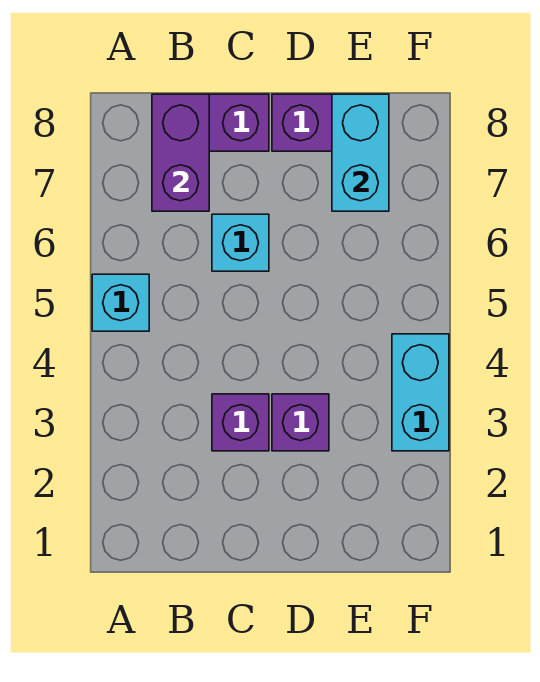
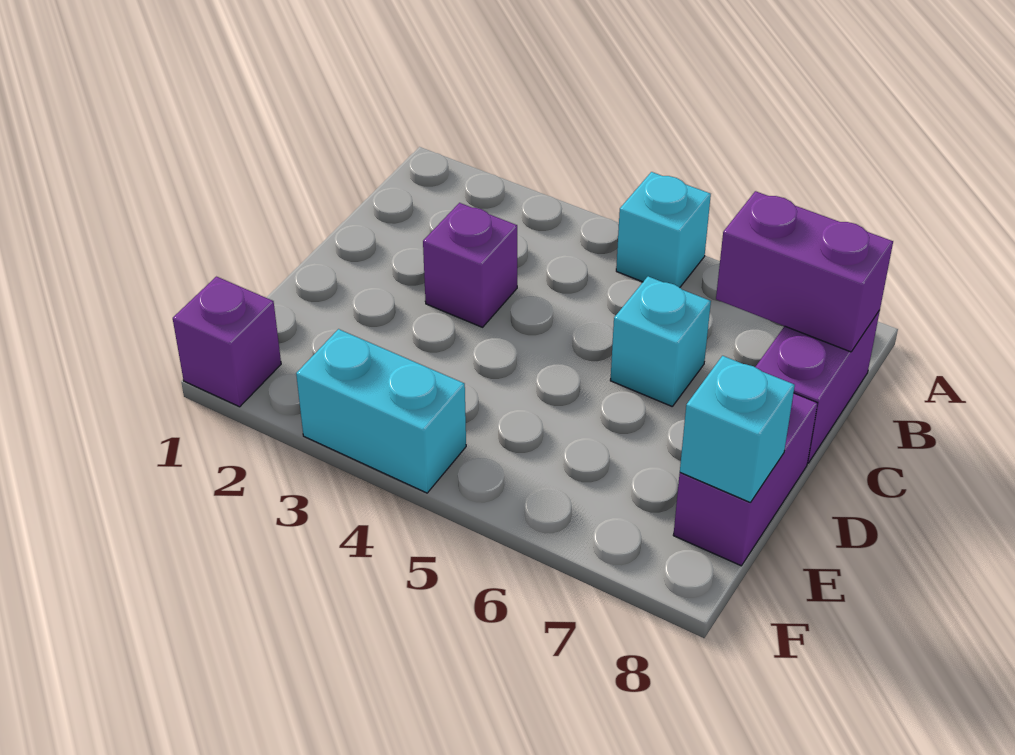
purple 1x1 brick [272,394,329,451] -> purple 1x1 brick moved to [173,277,281,407]
cyan 1x2 brick [332,94,389,211] -> cyan 1x1 brick [680,356,795,503]

